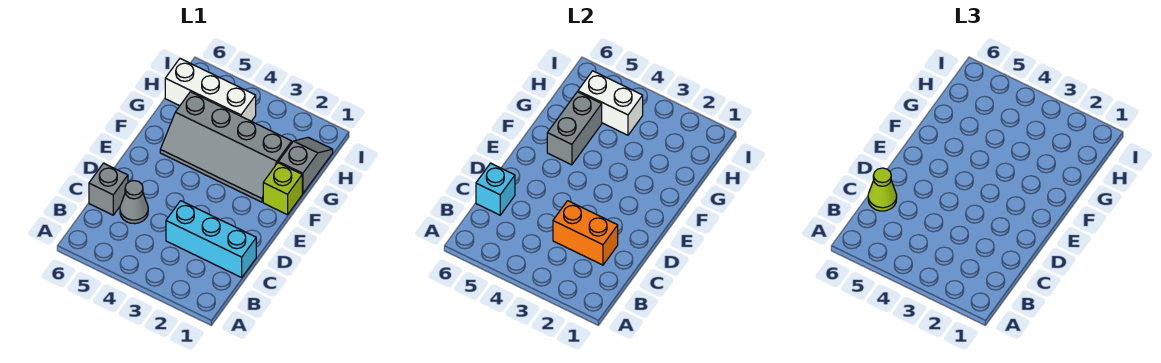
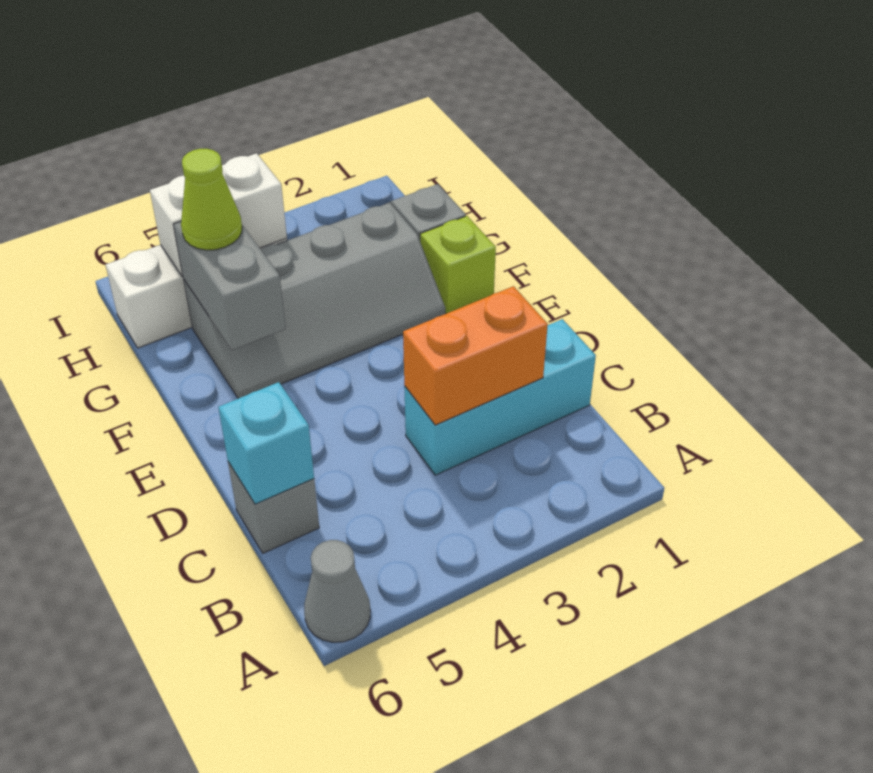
grey 1x1 cone [120,181,148,224] -> grey 1x1 cone moved to [304,540,370,642]
lime 1x1 cone [868,168,897,211] -> lime 1x1 cone moved to [181,149,242,250]

